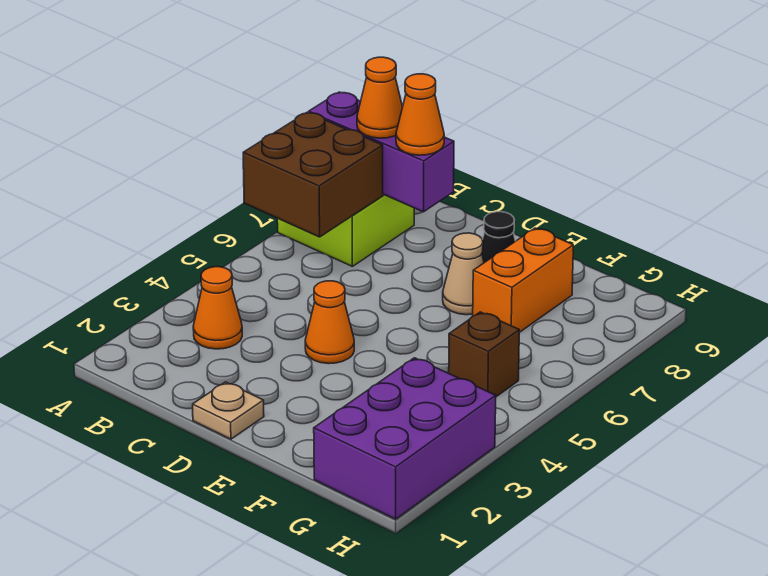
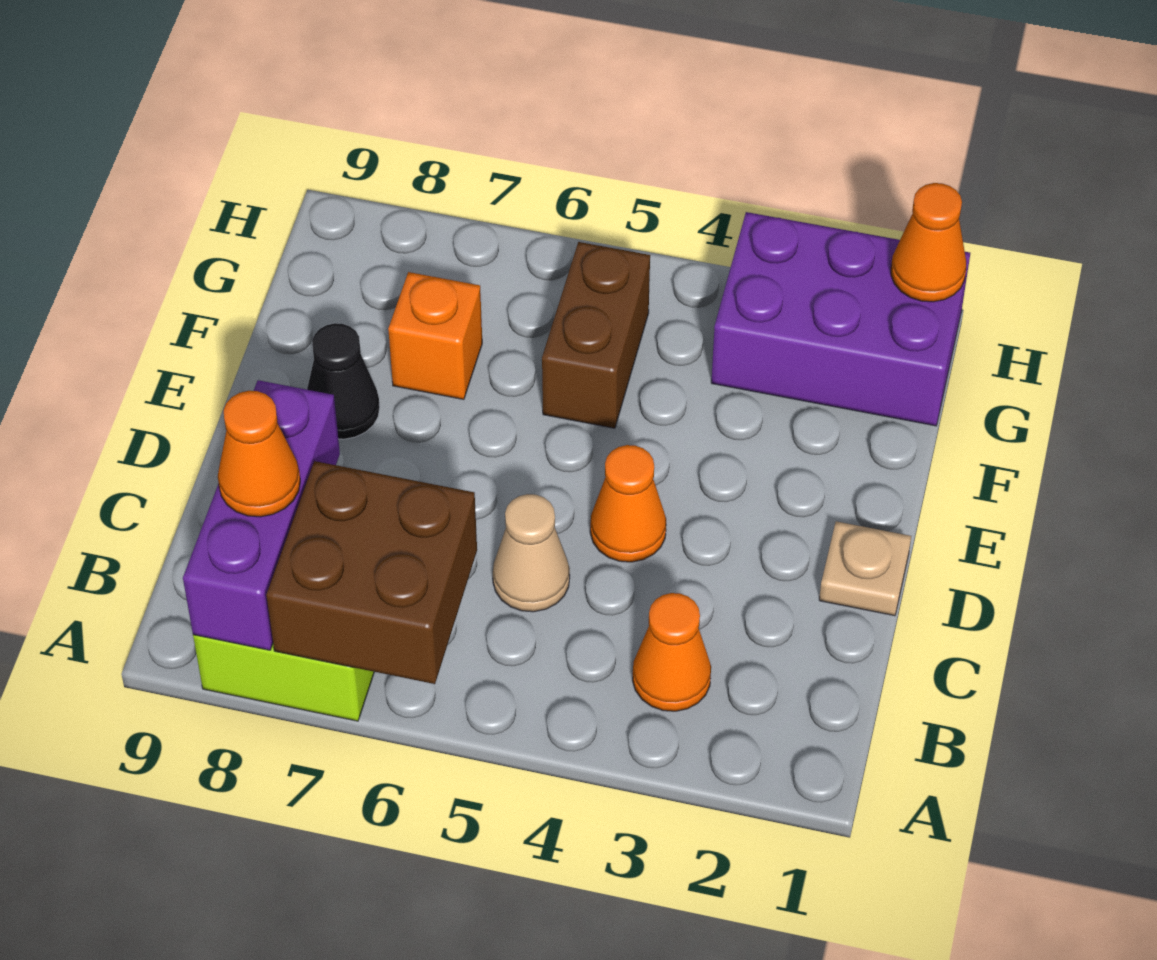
orange 1x1 cone [396,74,444,155] -> orange 1x1 cone moved to [891,183,966,302]
tan 1x1 cone [443,233,484,315] -> tan 1x1 cone moved to [493,494,570,612]
orange 1x2 brick [473,228,573,332] -> orange 1x1 brick [388,272,482,399]
brown 1x1 brick [449,312,519,397] -> brown 1x2 brick [542,242,650,428]

